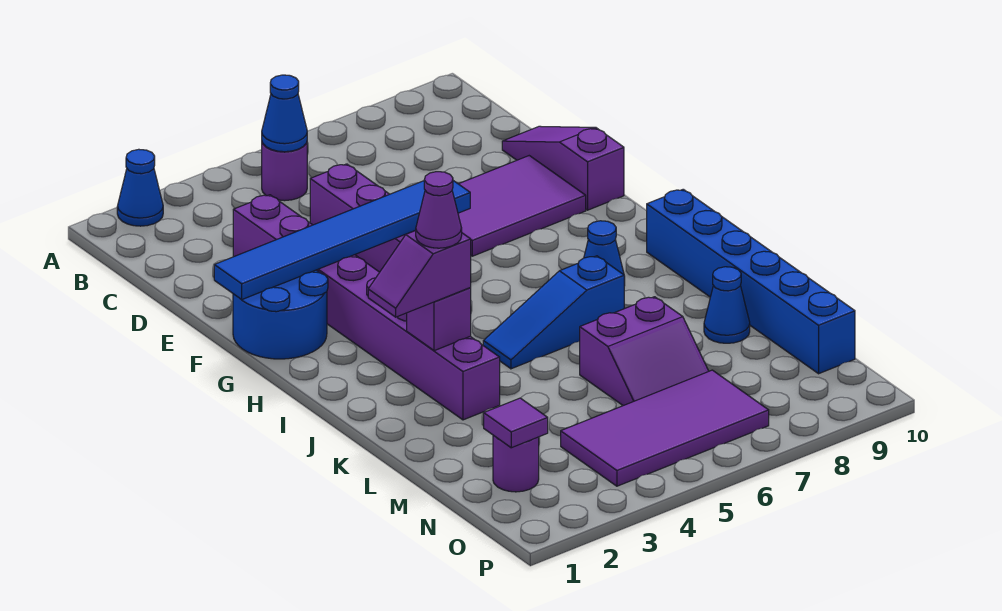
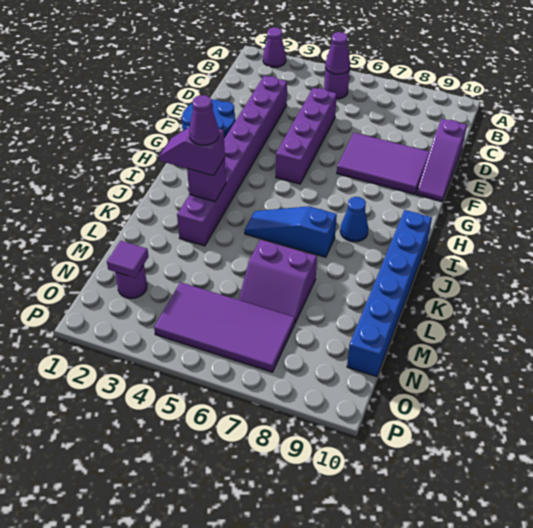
blue 1x1 cone [117,149,163,226] -> purple 1x1 cone [263,27,286,67]
blue 1x1 cone [262,75,307,152] -> purple 1x1 cone [325,32,350,75]
purple 1x3 slope [502,126,624,210] -> purple 1x3 slope turned to [416,119,467,201]
blue 1x6 tile [214,181,470,300] -> none
blue 1x1 cone [704,267,750,343] -> none

